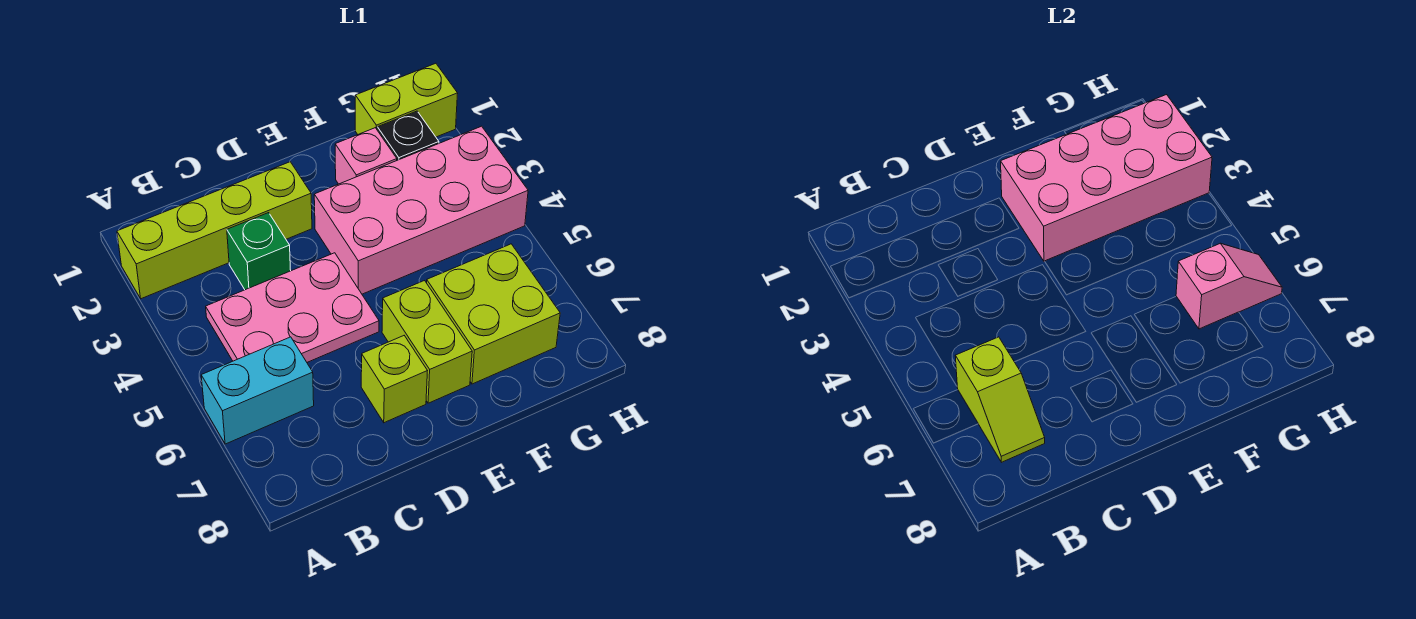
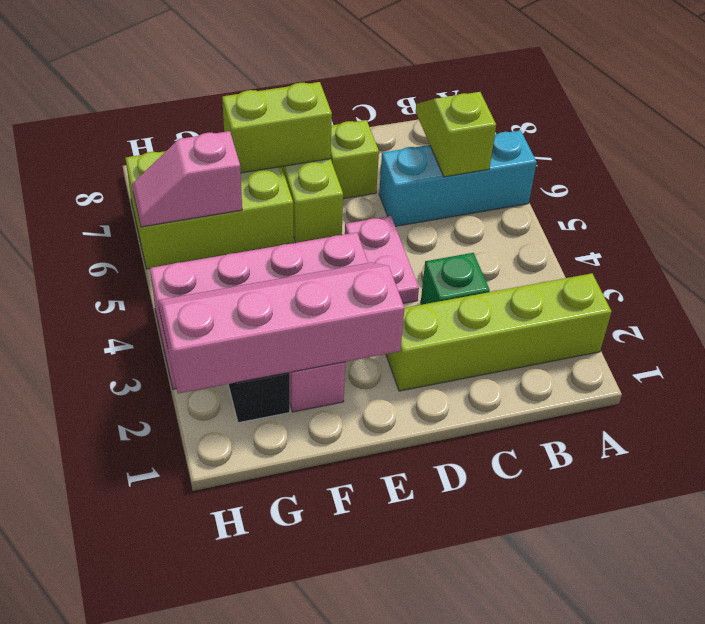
cyan 1x2 brick [201,337,314,444] -> cyan 1x3 brick [379,130,537,226]
pink 2x3 plate [206,253,379,362] -> pink 1x2 plate [345,216,419,303]
pink 2x4 brick [1001,95,1212,261] -> pink 2x4 slope [158,262,405,393]
lime 2x2 brick [427,244,560,384] -> lime 2x3 brick [126,151,293,269]
lime 1x2 brick [355,63,458,137] -> lime 1x2 brick moved to [222,82,332,173]

